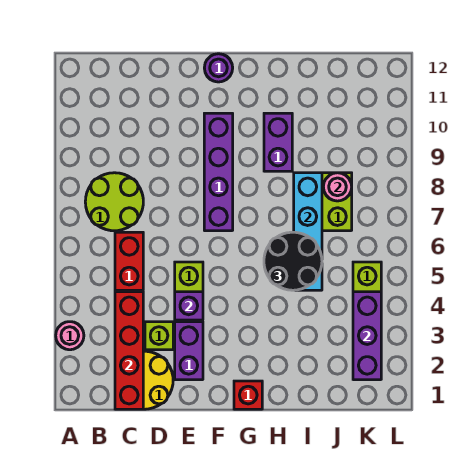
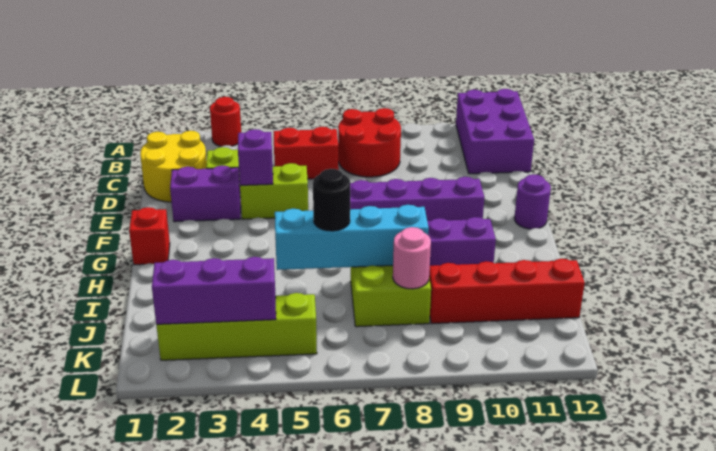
pink 1x1 round brick [56,322,84,350] -> red 1x1 round brick [210,97,241,146]
none -> purple 2x3 brick [456,89,534,174]
lime 2x2 round brick [85,173,143,231] -> red 2x2 round brick [338,108,401,177]
red 1x4 brick [115,292,143,409] -> red 1x4 brick moved to [429,259,585,324]
black 2x2 round brick [264,232,322,290] -> black 1x1 round brick [313,169,350,231]

